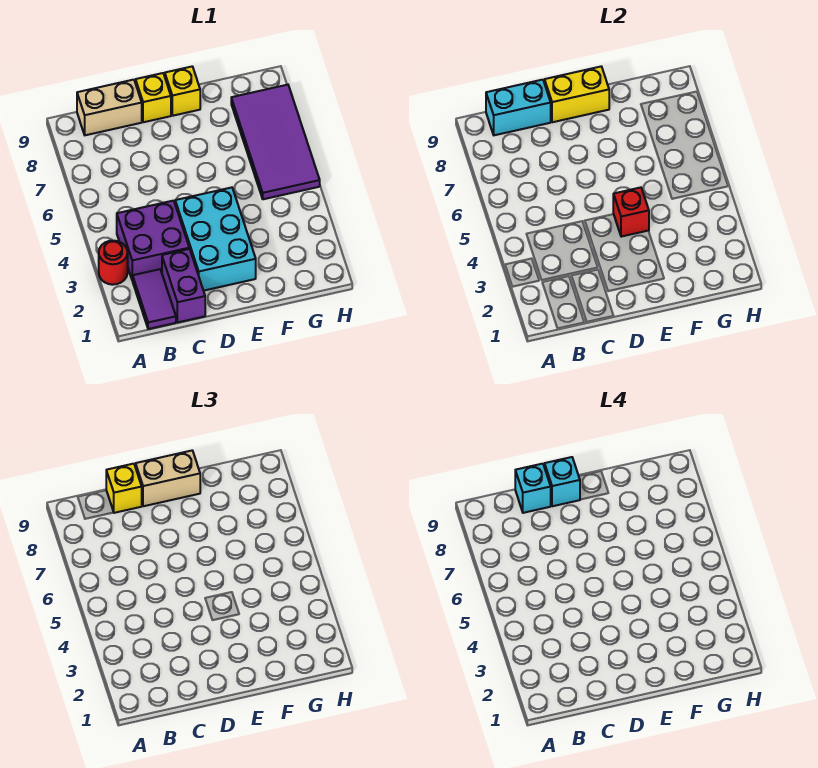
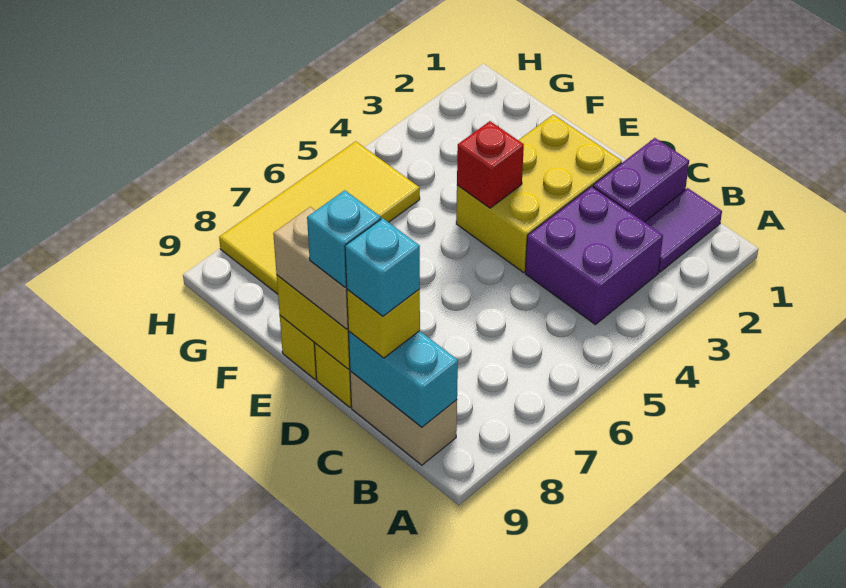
red 1x1 round brick [99,241,128,285] -> none
cyan 2x3 brick [175,188,256,291] -> yellow 2x3 brick [456,115,622,272]
purple 2x4 tile [231,85,320,199] -> yellow 2x4 tile [219,141,420,294]

